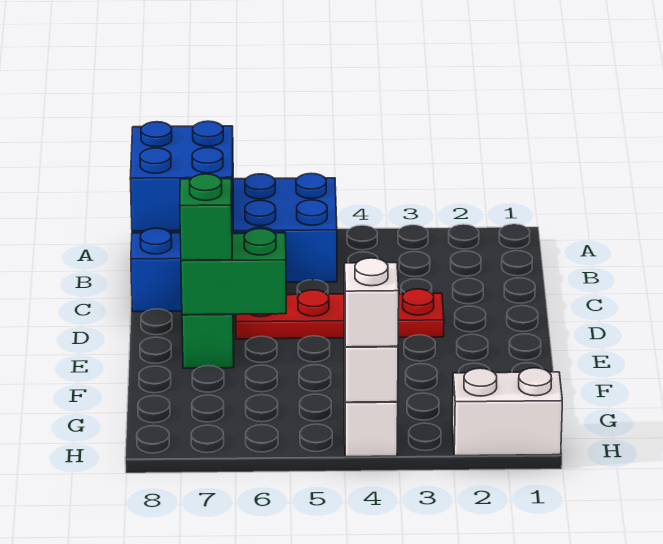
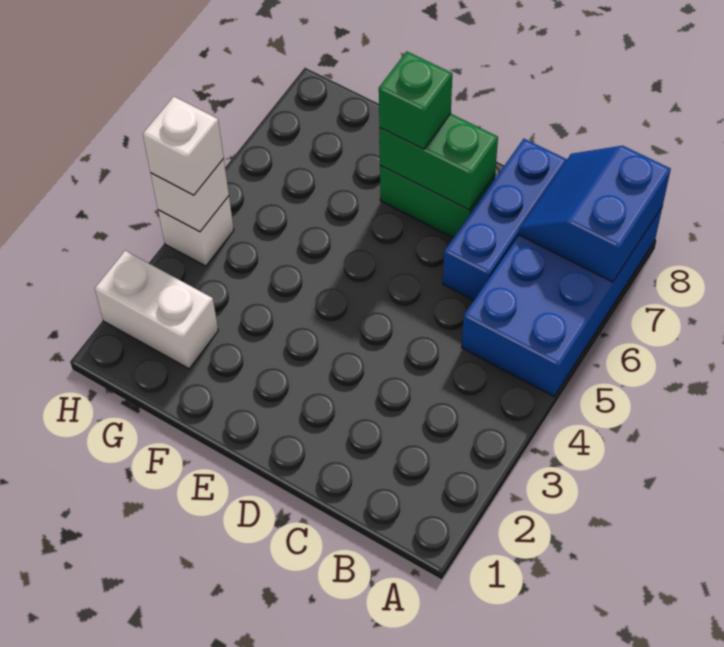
blue 2x2 brick [130,121,233,231] -> blue 2x2 slope [519,146,671,282]
red 1x4 plate [236,289,444,339] -> none
green 1x2 brick [181,229,286,315] -> green 1x2 brick turned to [379,114,498,210]
white 1x2 brick [452,368,562,456] -> white 1x2 brick turned to [95,251,218,369]

